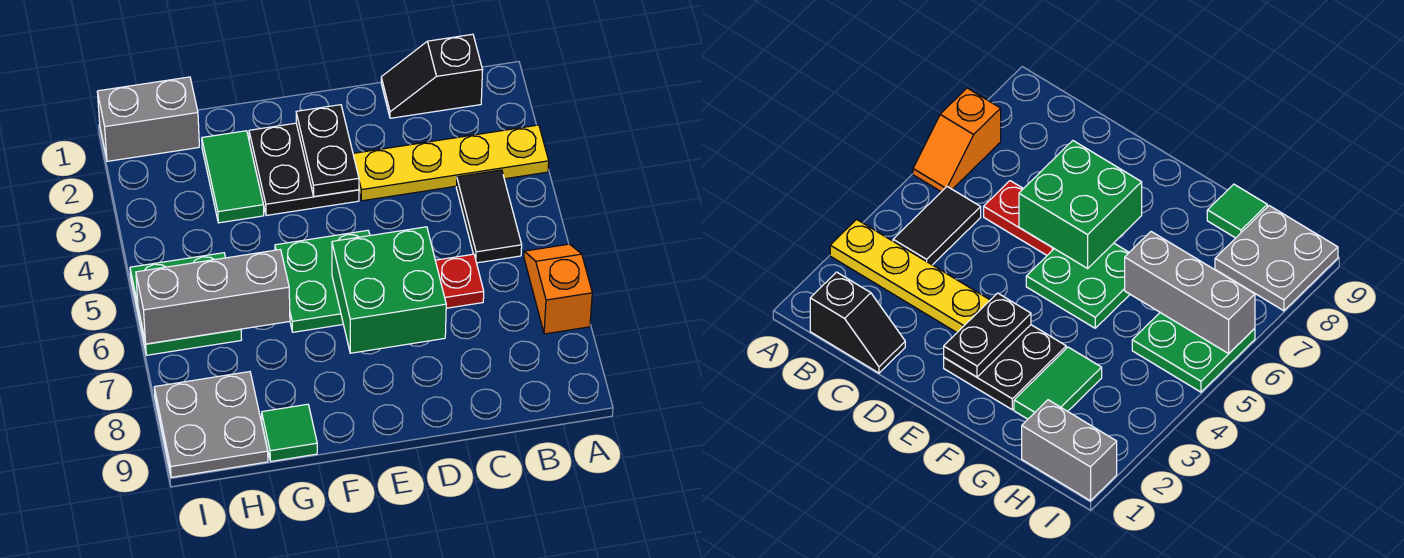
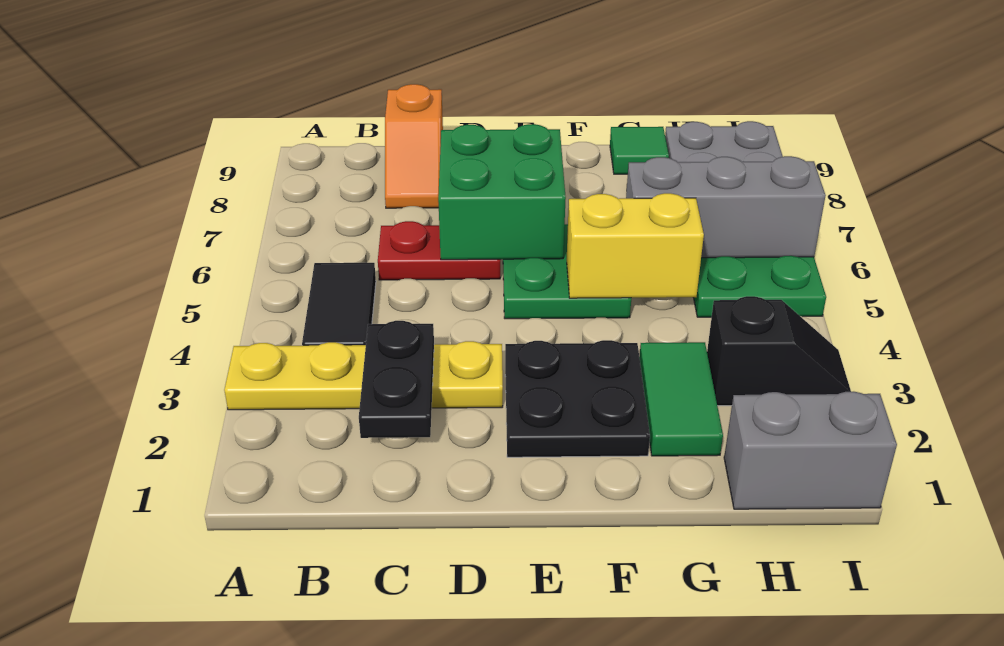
orange 1x2 slope [524,244,592,334] -> orange 1x2 slope moved to [385,84,443,208]
black 1x2 slope [381,34,482,118] -> black 1x2 slope moved to [707,296,851,406]
black 1x2 plate [296,105,359,197] -> black 1x2 plate moved to [359,321,434,438]
none -> yellow 1x2 brick [567,193,704,298]

